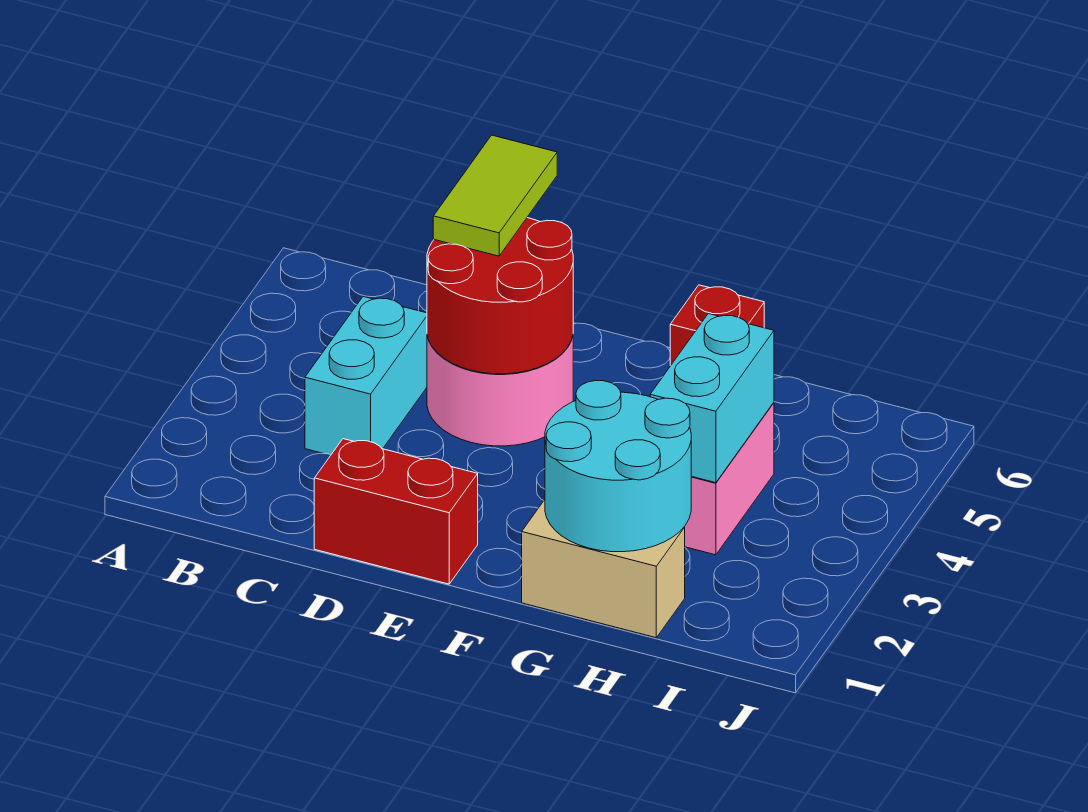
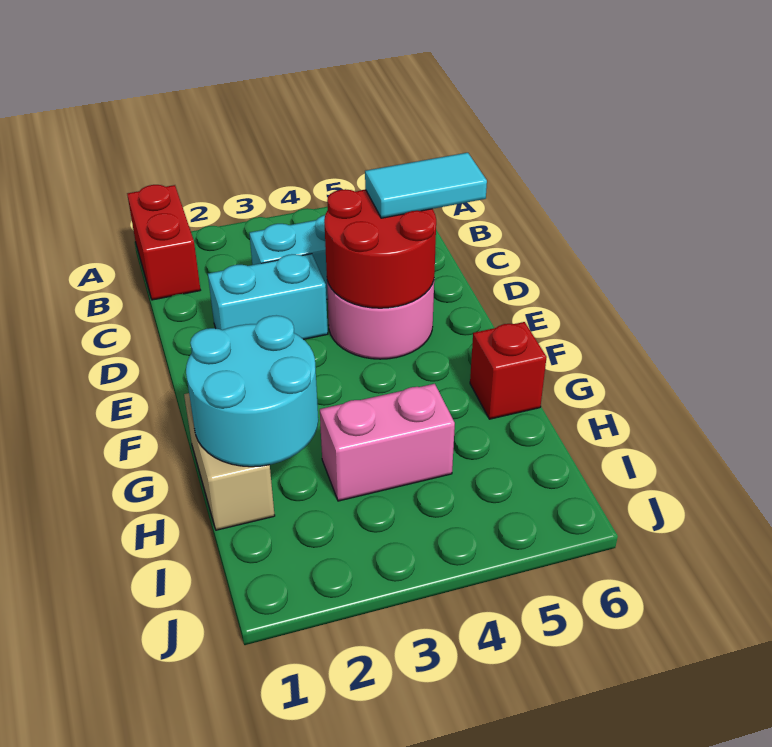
red 1x2 brick [314,439,478,584] -> red 1x2 brick moved to [127,185,200,300]
lime 1x2 tile [433,135,557,256] -> cyan 1x2 tile [365,153,487,218]
cyan 1x2 brick [650,314,774,483] -> cyan 1x2 brick moved to [208,254,328,339]

